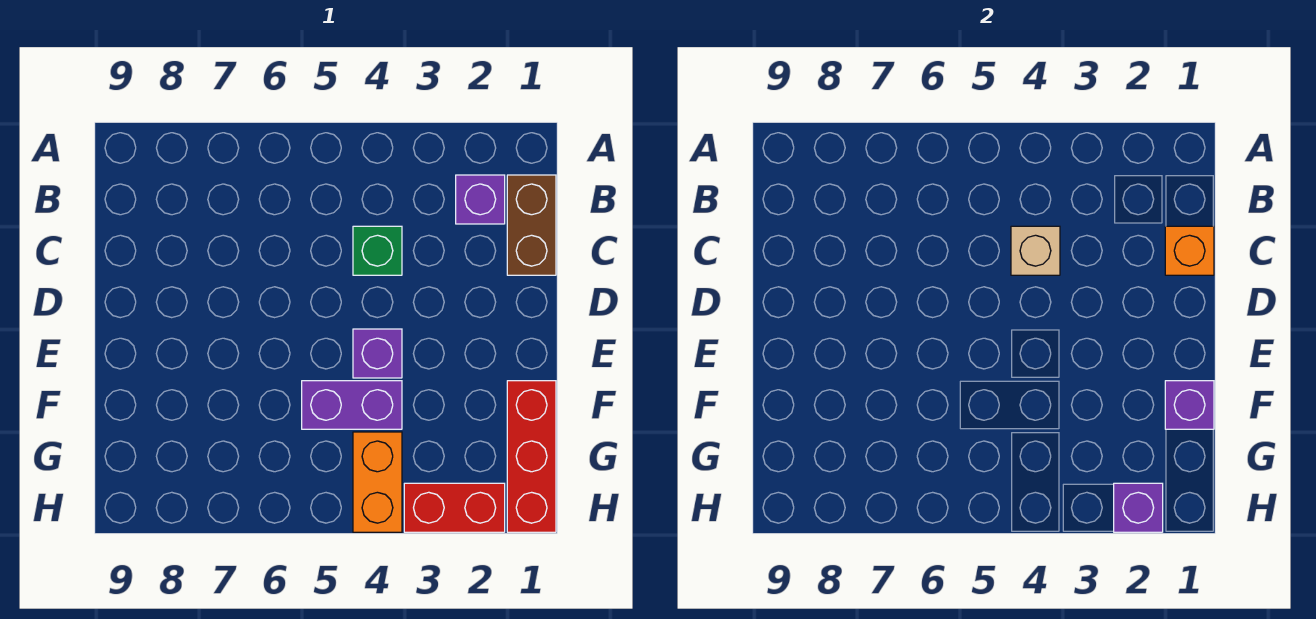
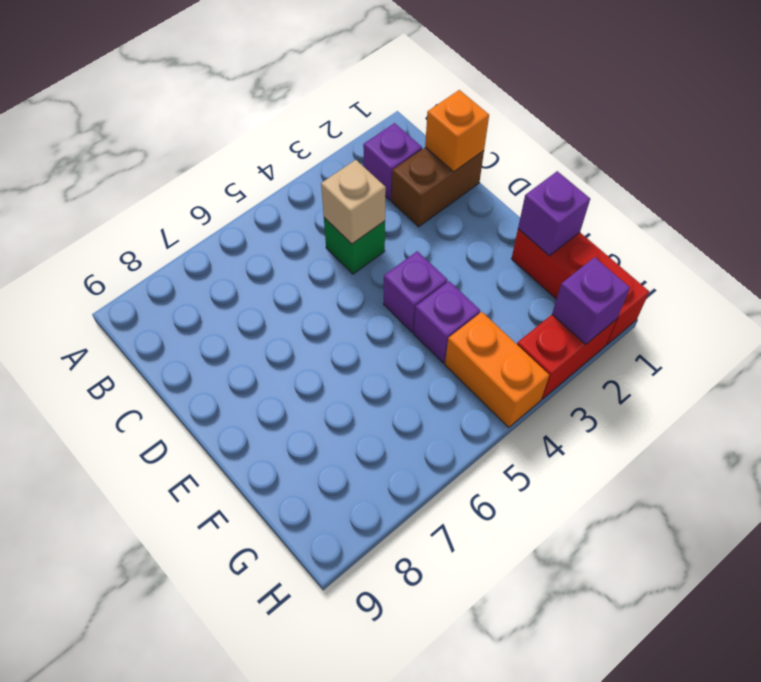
brown 1x2 brick [507,175,556,275] -> brown 1x2 brick turned to [392,147,484,227]
purple 1x2 brick [302,381,402,429] -> purple 1x1 brick [414,281,480,363]

